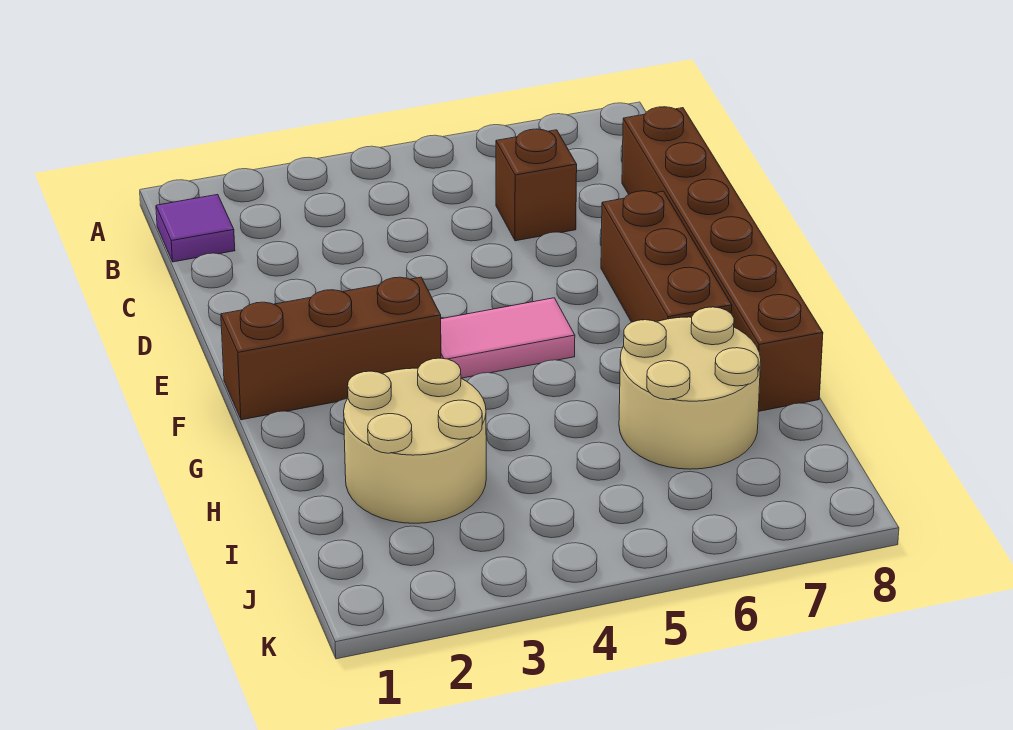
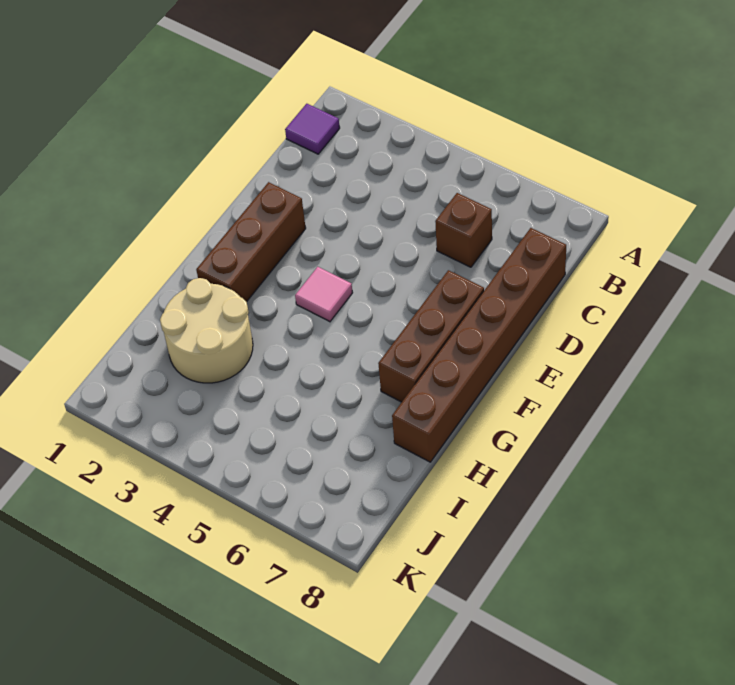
brown 1x3 brick [221,277,441,420] -> brown 1x3 brick turned to [196,182,306,302]
pink 1x2 tile [441,298,575,378] -> pink 1x1 tile [295,267,353,322]
tan 2x2 round brick [619,307,761,469] -> none

